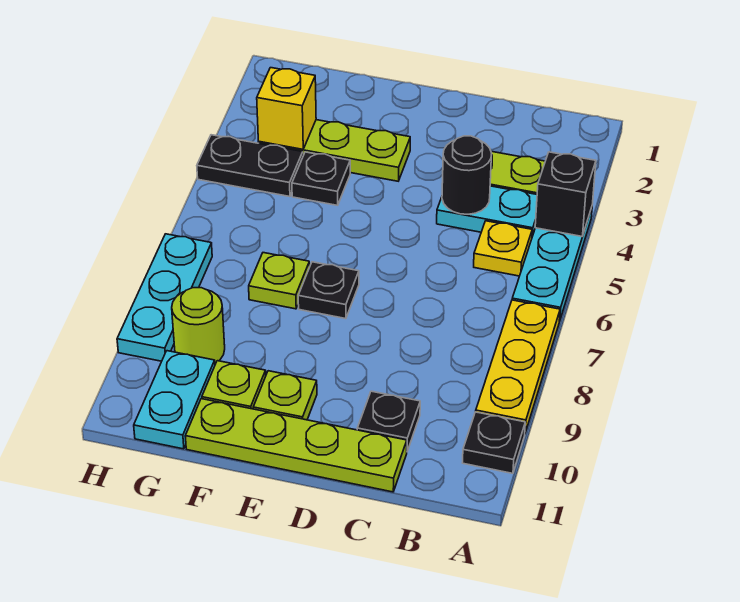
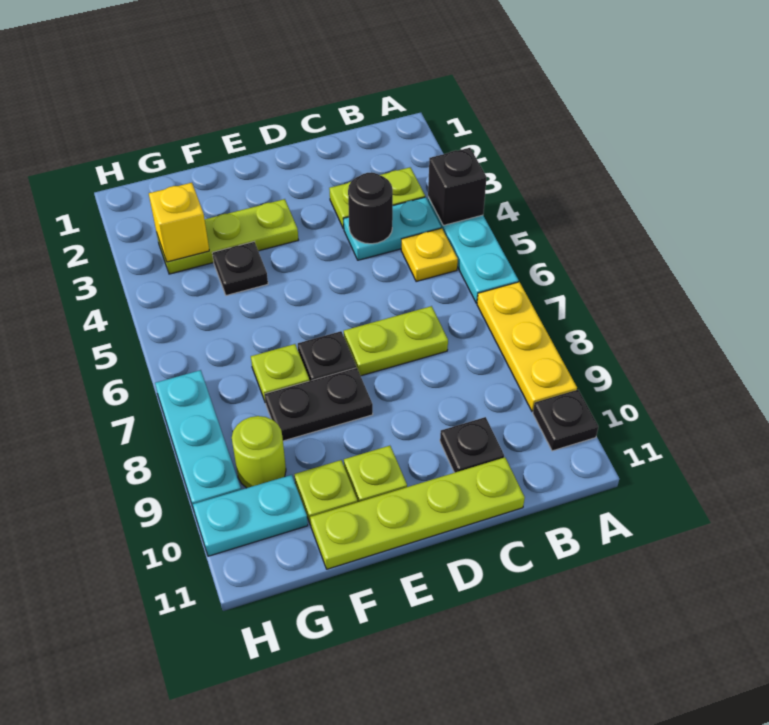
none -> lime 1x2 plate [344,306,448,376]
black 1x2 plate [197,135,303,197] -> black 1x2 plate moved to [265,368,373,441]
cyan 1x2 plate [134,351,215,449] -> cyan 1x2 plate turned to [193,475,308,556]

